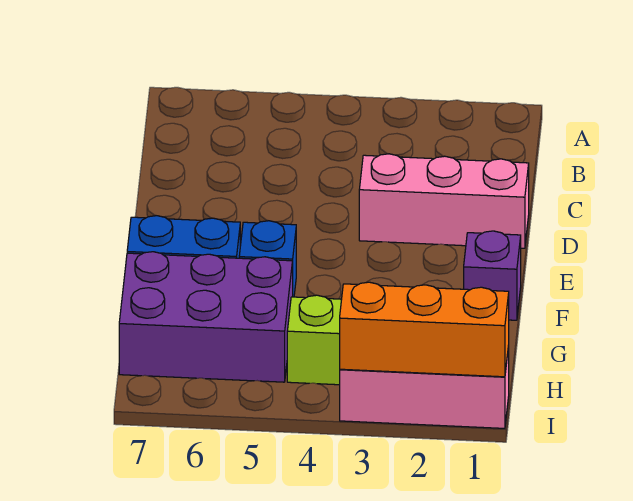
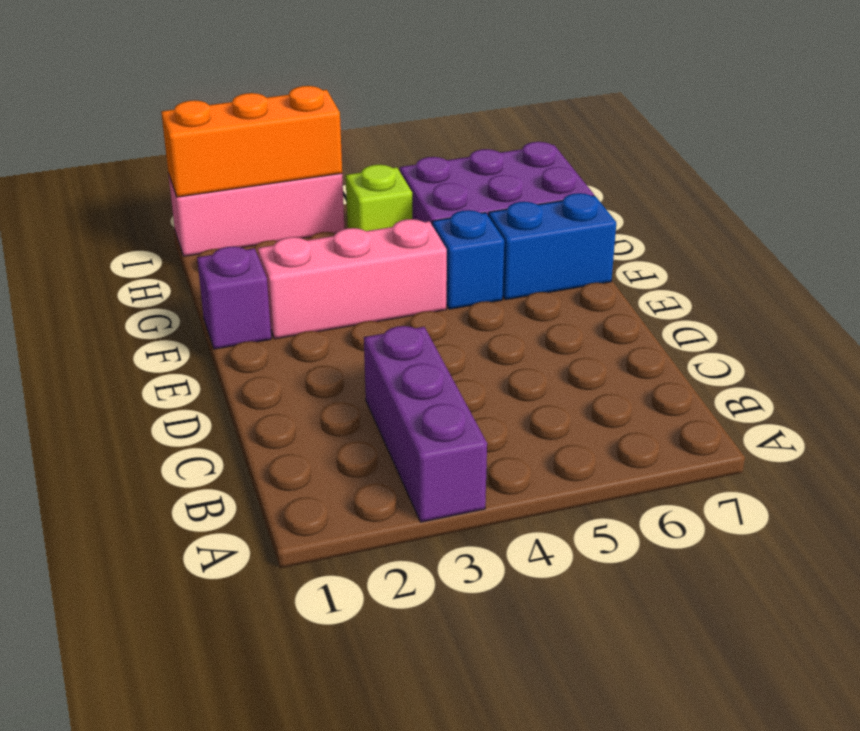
none -> purple 1x3 brick [364,326,487,522]
pink 1x3 brick [359,154,529,248] -> pink 1x3 brick moved to [258,219,447,339]

